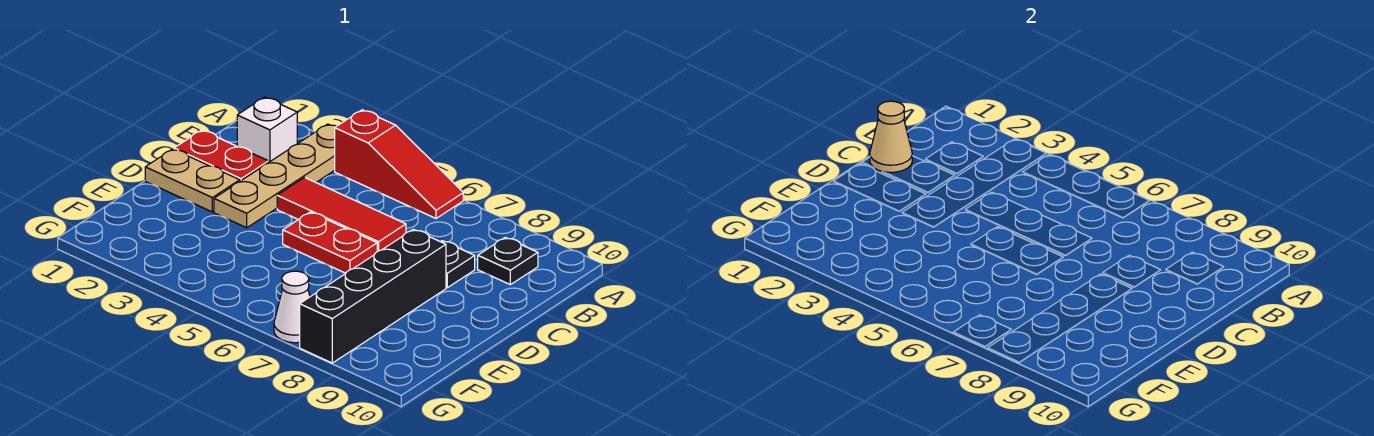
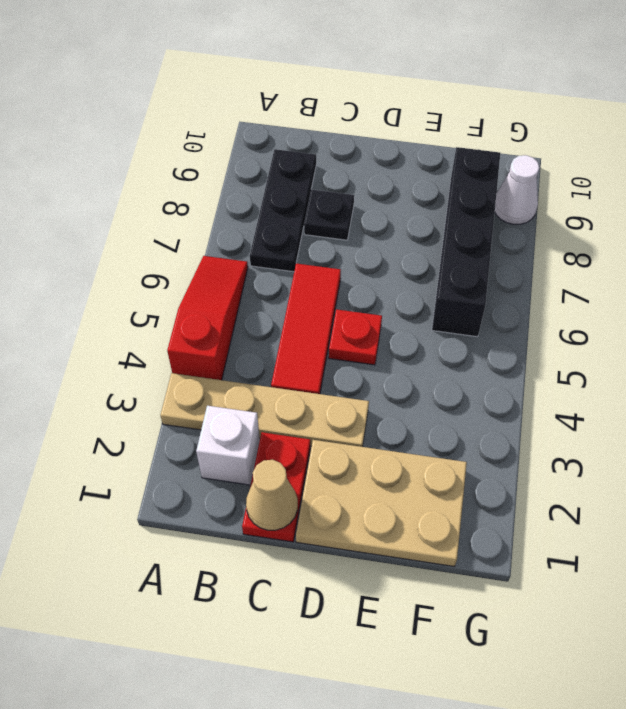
black 1x1 plate [478,238,538,285] -> black 1x3 plate [250,149,316,272]
tan 1x2 plate [145,149,240,212] -> tan 2x3 plate [296,440,467,567]
red 1x2 plate [283,212,377,273] -> red 1x1 plate [329,309,382,365]
black 1x4 brick [300,229,446,363] -> black 1x4 brick turned to [432,147,500,337]
white 1x1 cone [274,271,310,343] -> white 1x1 cone moved to [495,155,539,224]

